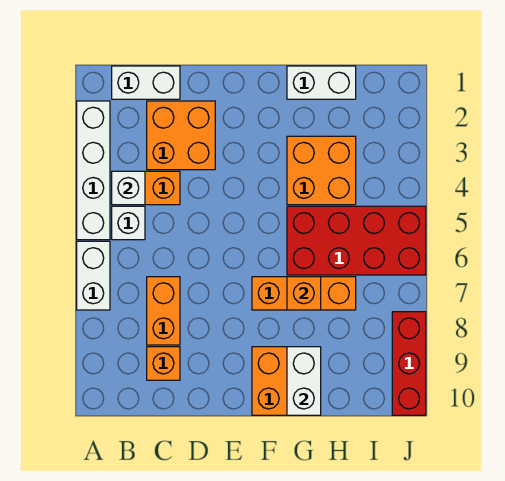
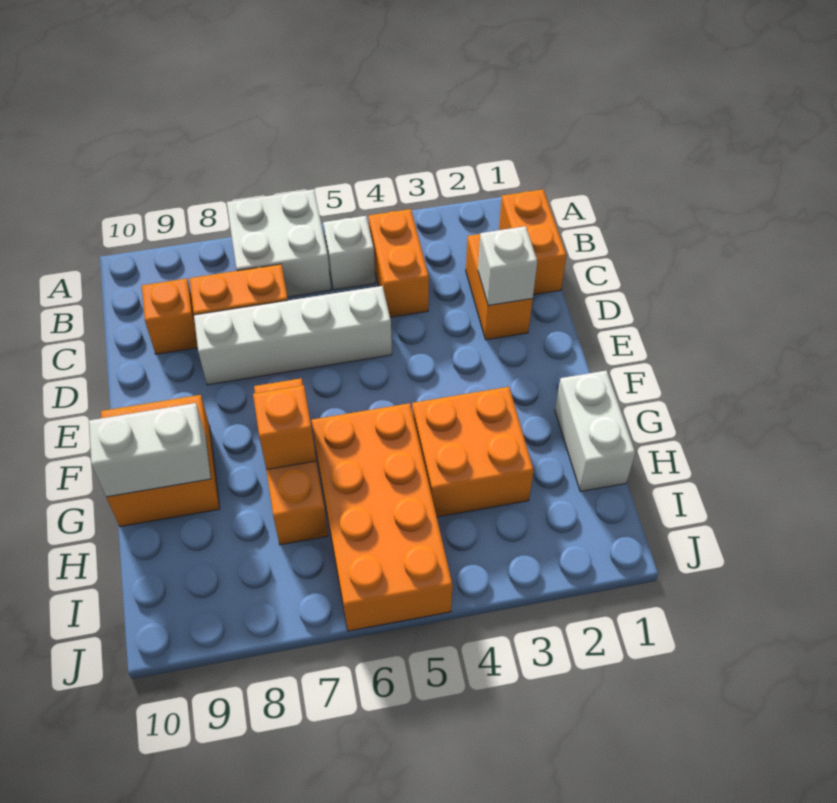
white 1x4 brick [77,101,110,240] -> white 1x4 brick moved to [194,286,392,385]
white 1x2 brick [77,241,110,310] -> white 2x2 brick [227,189,331,297]
white 1x2 brick [112,66,180,99] -> orange 1x2 brick [499,189,566,295]
white 1x1 brick [112,171,145,205] -> white 1x1 brick moved to [478,226,537,306]
orange 2x2 brick [147,101,215,170] -> orange 1x2 brick [466,234,533,340]
red 2x4 brick [287,206,426,275] -> orange 2x4 brick [312,403,453,631]
red 1x3 brick [392,312,426,415] -> none

